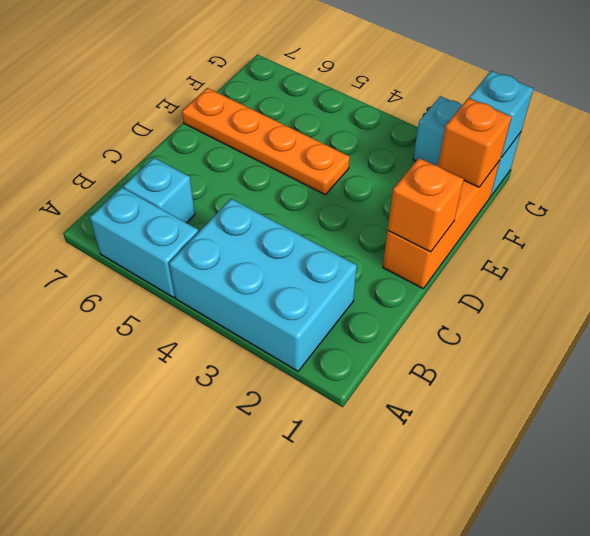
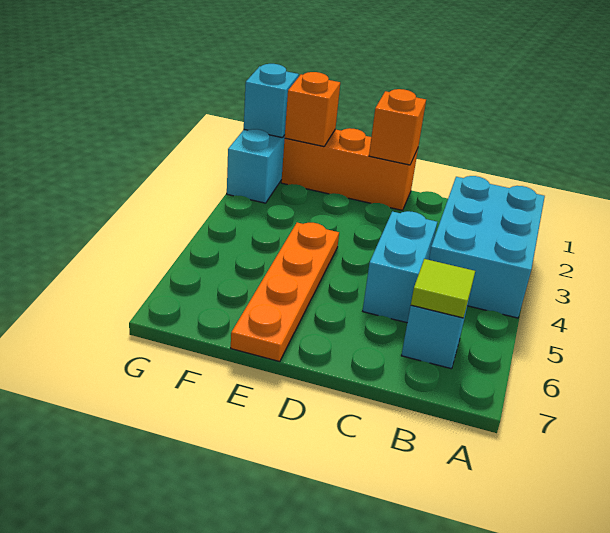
cyan 1x2 brick [90,187,198,297] -> cyan 1x2 brick moved to [363,211,437,323]
none -> lime 1x1 tile [411,259,475,318]

